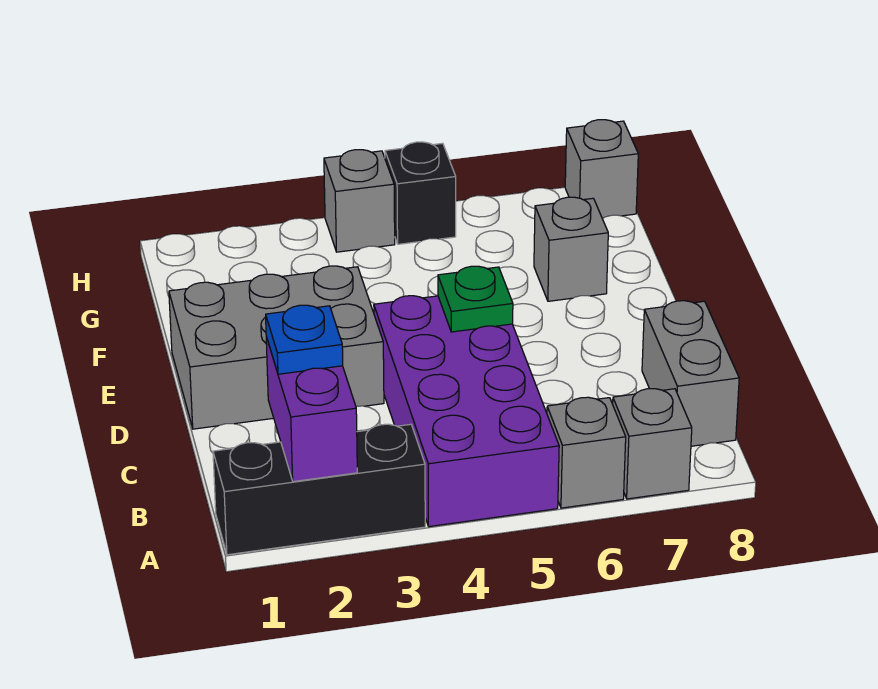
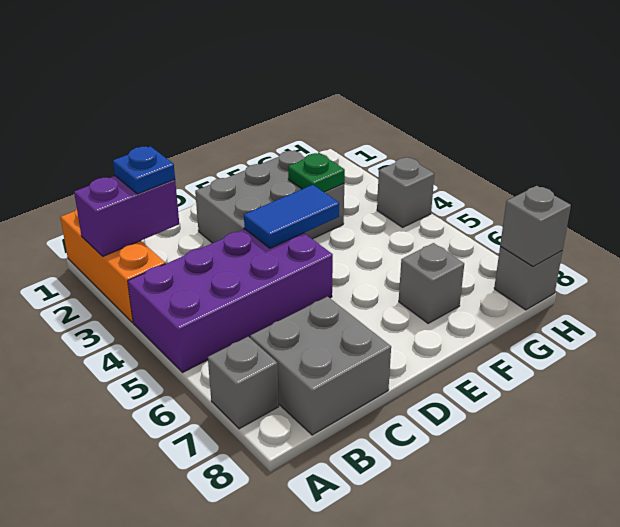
black 1x3 brick [213,424,425,555] -> orange 1x3 brick [60,208,165,322]
grey 1x1 brick [547,397,626,508] -> grey 1x1 brick moved to [500,186,571,267]
grey 1x2 brick [642,301,739,446] -> grey 2x2 brick [250,297,391,435]
grey 2x3 brick [169,266,384,429] -> grey 2x3 brick turned to [195,150,344,243]
none -> blue 1x2 tile [244,185,339,248]
green 1x1 plate [438,266,513,332] -> green 1x1 plate moved to [288,153,345,192]
black 1x1 brick [385,142,456,244] -> none

